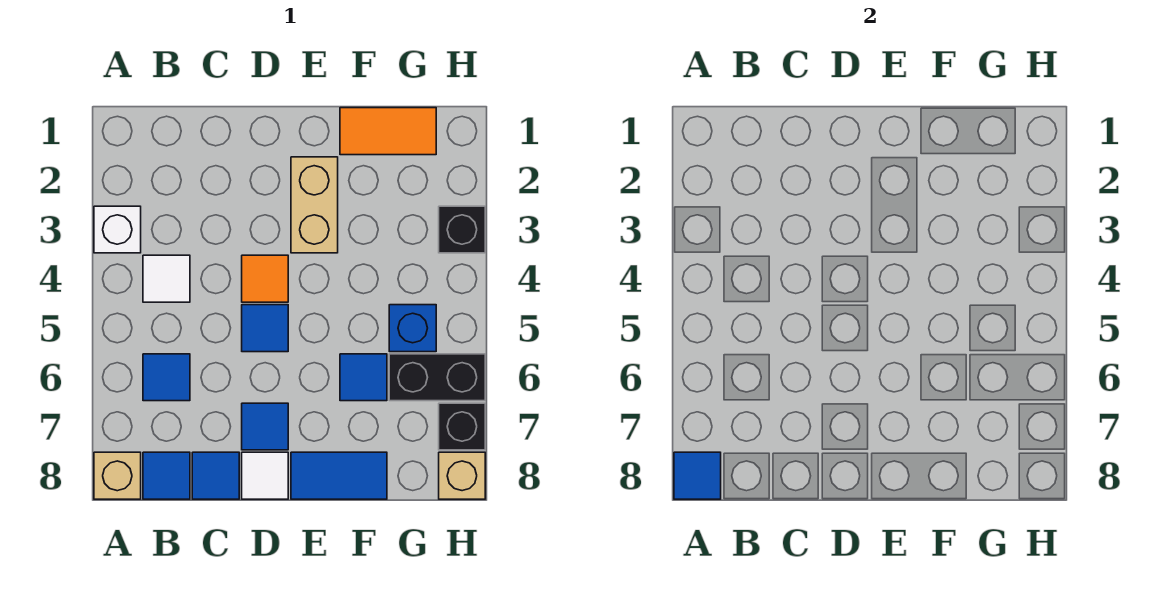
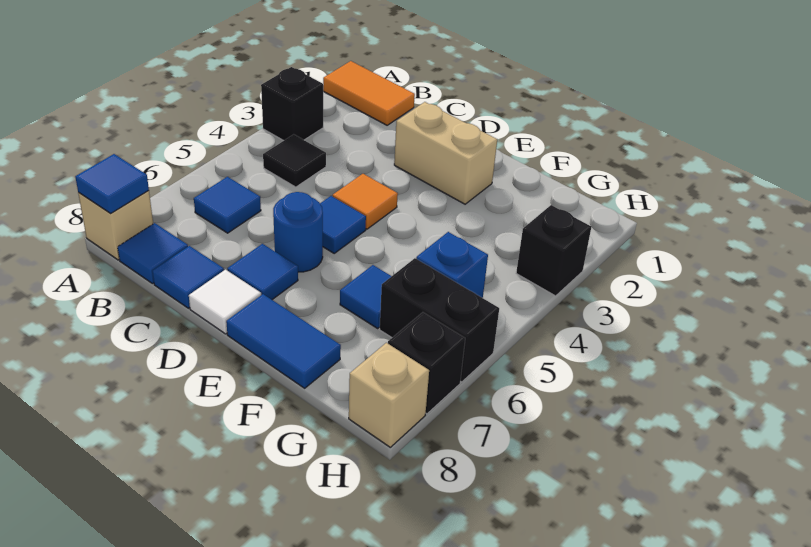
white 1x1 brick [94,206,141,253] -> black 1x1 brick [261,67,323,141]
white 1x1 tile [143,255,190,302] -> black 1x1 tile [263,134,326,187]
none -> blue 1x1 round brick [273,192,323,272]
tan 1x2 brick [291,157,338,253] -> tan 1x2 brick turned to [394,102,497,204]
orange 1x2 tile [340,108,436,155] -> orange 1x2 tile moved to [323,61,415,125]

